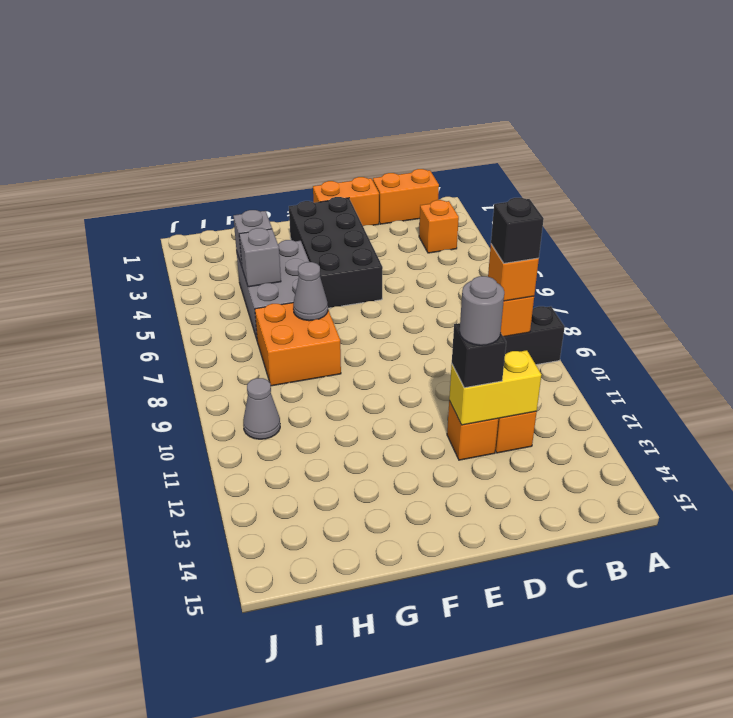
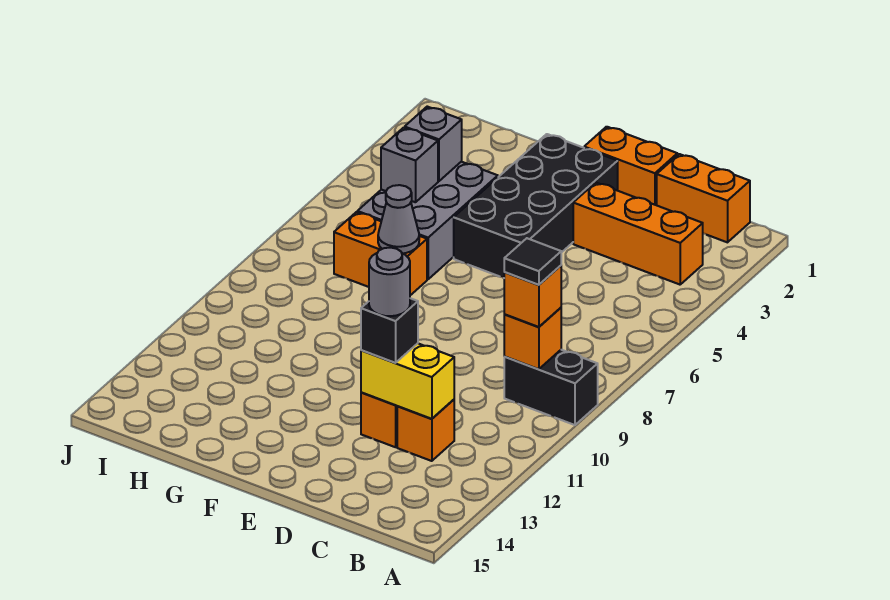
orange 1x1 brick [419,200,459,253] -> orange 1x3 brick [573,183,703,285]
black 1x1 brick [491,198,544,263] -> black 1x1 tile [504,238,561,285]
orange 2x2 brick [255,303,341,386] -> orange 1x2 brick [334,212,427,295]
grey 1x1 cone [243,378,280,439] -> none

